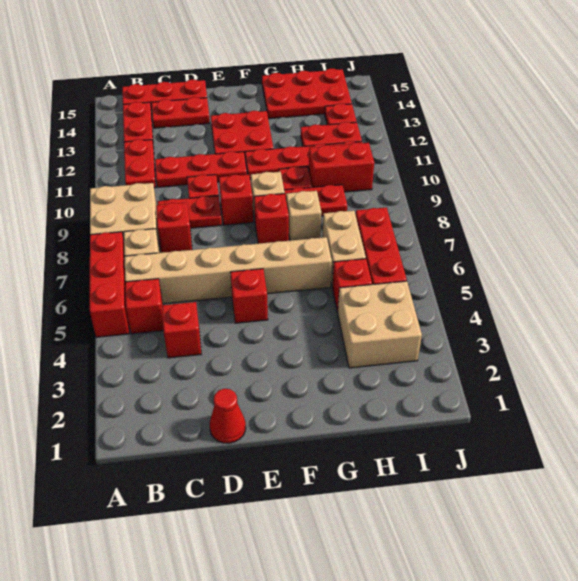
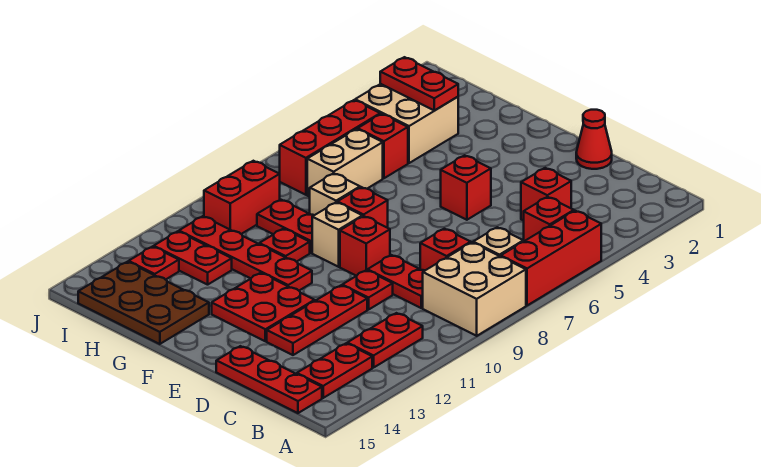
tan 1x6 brick [125,237,332,304] -> none
red 1x3 plate [155,152,247,187] -> red 1x3 plate turned to [267,285,367,355]
red 1x2 plate [152,97,210,128] -> red 1x2 plate moved to [380,57,458,111]
red 2x3 plate [262,68,352,119] -> brown 2x3 plate [78,262,209,344]
red 1x2 brick [309,143,374,192] -> red 1x2 brick turned to [204,161,280,234]

